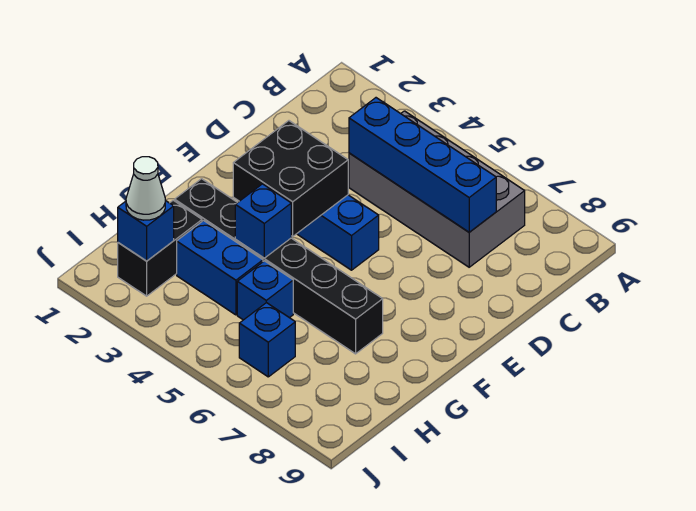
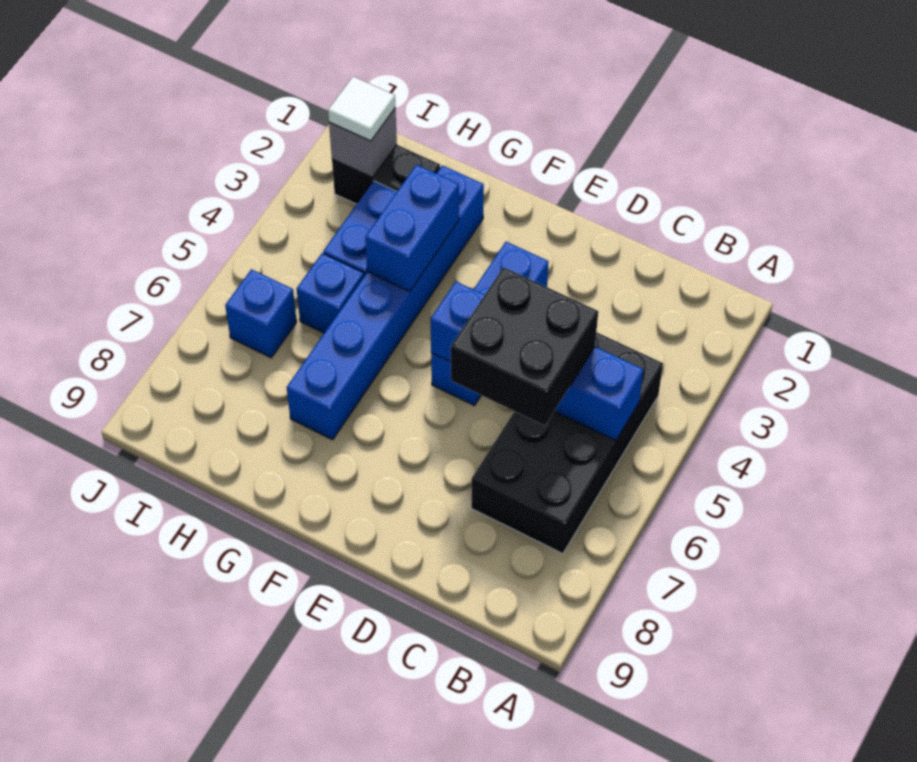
grey 2x4 brick [349,111,525,267] -> black 2x4 brick [471,332,663,554]
blue 1x4 brick [349,98,496,232] -> blue 1x4 brick turned to [431,282,643,441]
black 2x2 brick [233,121,348,236] -> black 2x2 brick moved to [451,267,598,426]
black 1x6 brick [175,179,383,354] -> blue 1x6 brick [287,165,484,440]
blue 1x1 brick [235,184,291,258] -> blue 1x2 brick [365,165,459,291]
blue 1x1 brick [118,200,174,261] -> grey 1x1 brick [329,109,397,178]
white 1x1 cone [126,157,165,220] -> white 1x1 tile [328,76,395,141]

